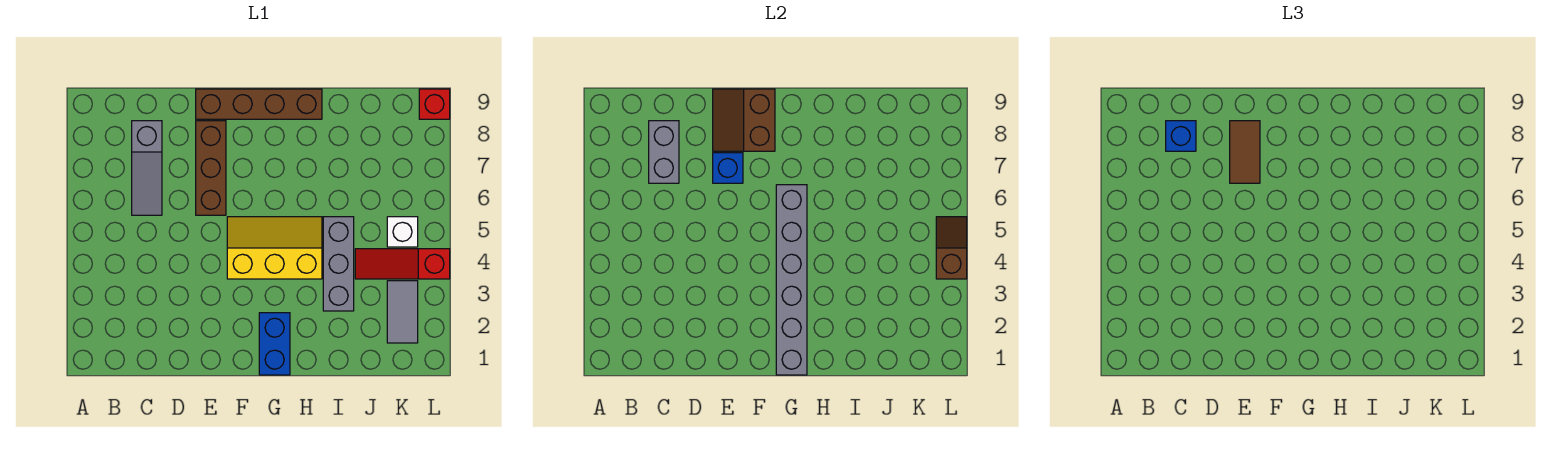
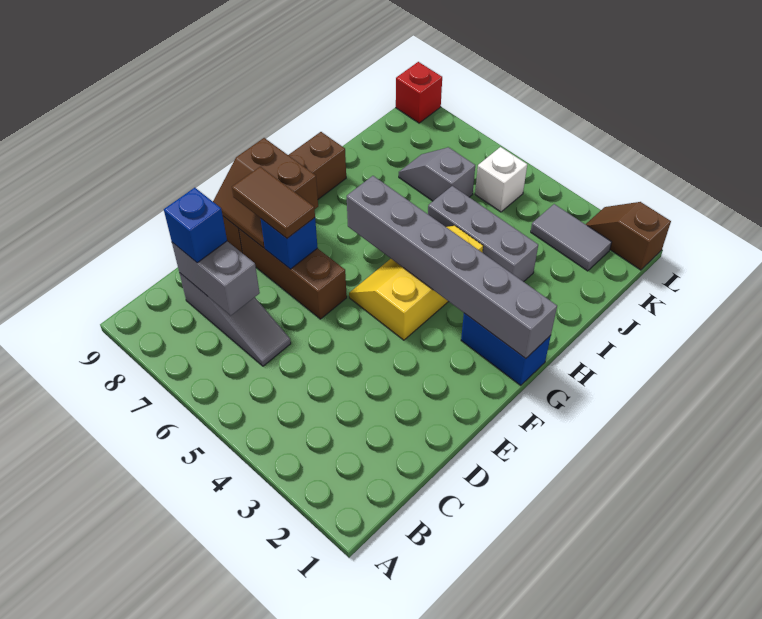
red 1x3 slope [355,249,450,279] -> none
none -> grey 1x2 slope [399,147,475,201]
brown 1x2 slope [936,217,967,279] -> brown 1x2 slope moved to [586,202,671,270]

